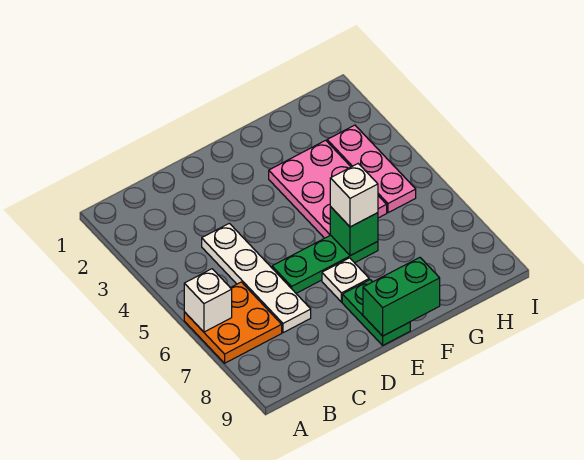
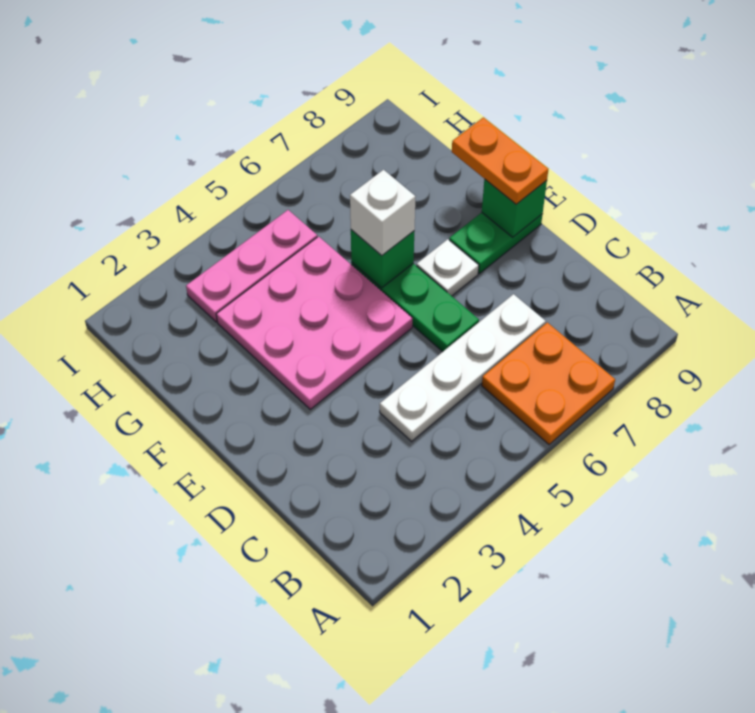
white 1x1 brick [184,269,232,332] -> none
green 1x2 brick [363,258,440,336] -> green 1x1 brick [482,179,547,237]
none -> orange 1x2 plate [452,117,548,204]
pink 2x3 plate [269,140,387,238] -> pink 3x3 plate [216,236,412,409]

